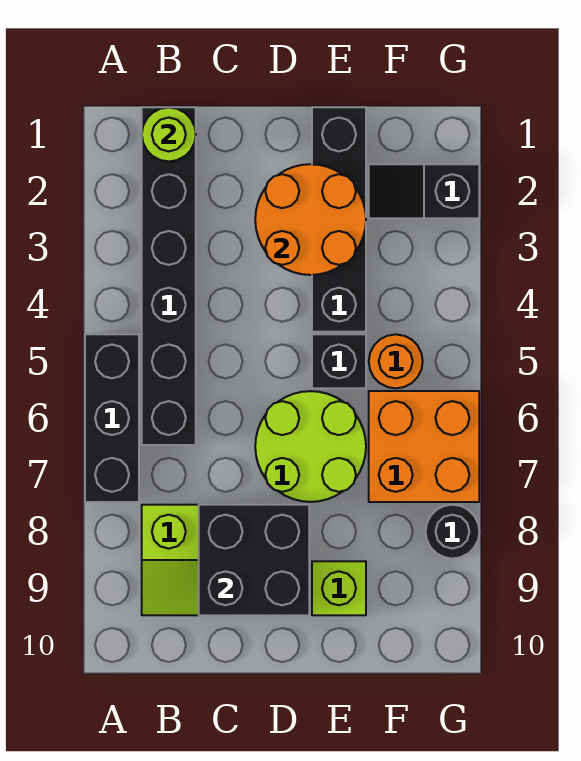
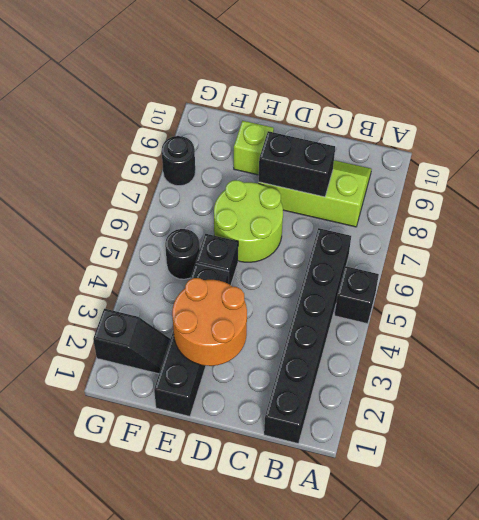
black 1x3 brick [85,334,139,502] -> black 1x1 brick [335,266,379,324]
lime 1x1 round brick [142,107,196,161] -> none
black 2x2 brick [199,505,309,615] -> black 1x2 brick [259,131,335,197]
orange 1x1 round brick [369,334,423,388] -> black 1x1 round brick [165,229,200,279]
orange 2x2 brick [369,391,479,502] -> none

